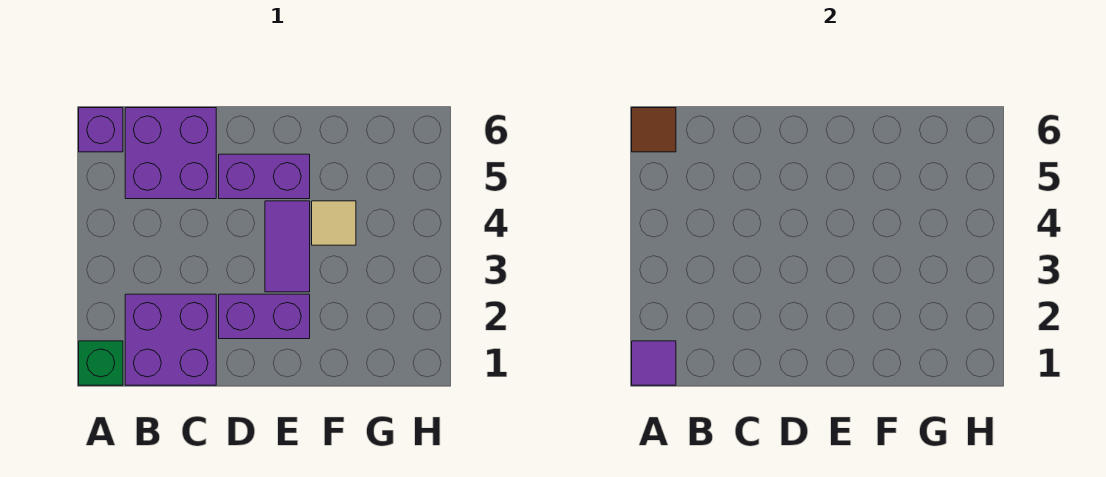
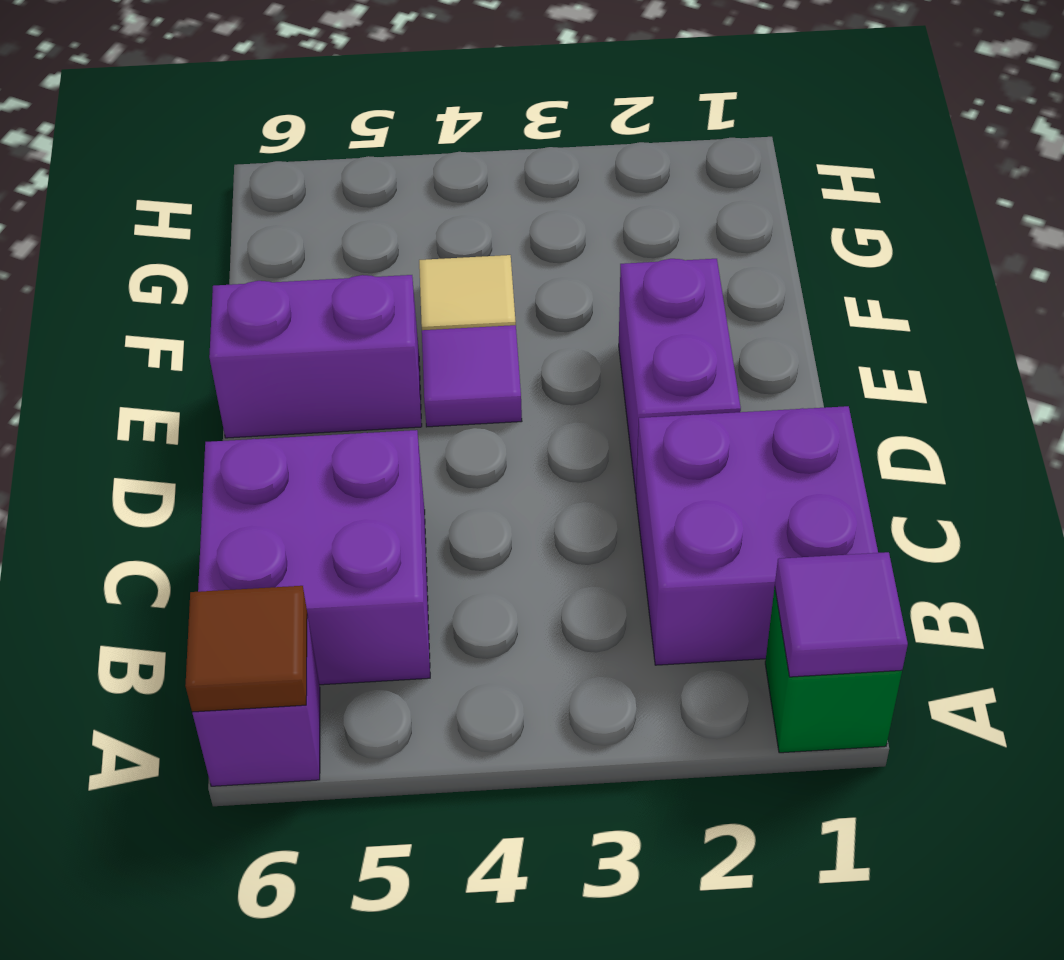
purple 1x2 brick [219,154,310,199] -> purple 1x2 brick turned to [209,275,422,438]
purple 1x2 tile [265,201,310,292] -> purple 1x1 tile [422,325,522,427]

